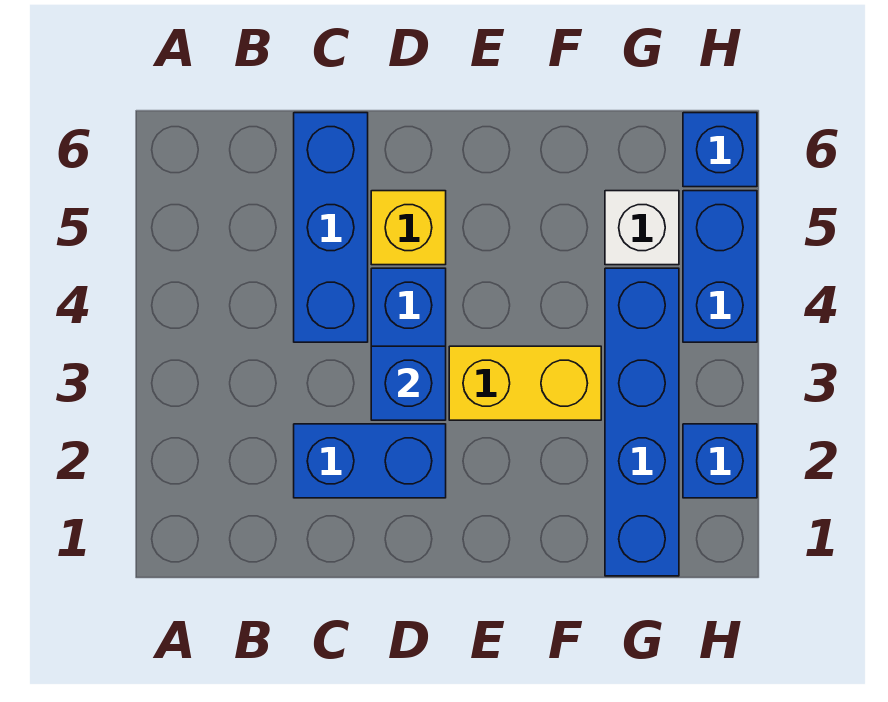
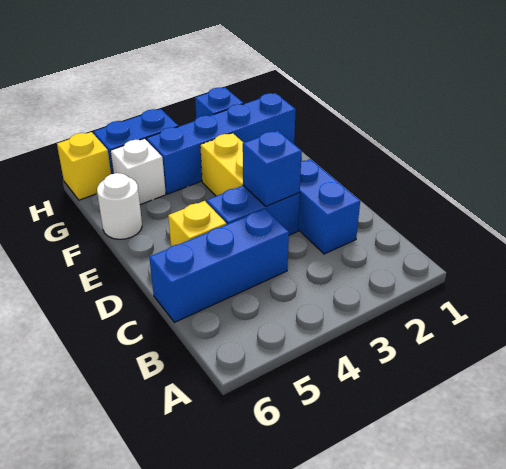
none -> white 1x1 round brick [97,173,142,239]
blue 1x1 brick [683,113,757,187] -> yellow 1x1 brick [57,132,111,200]

